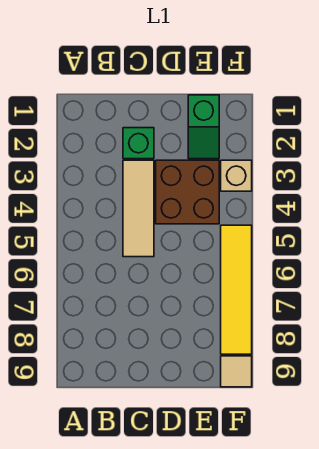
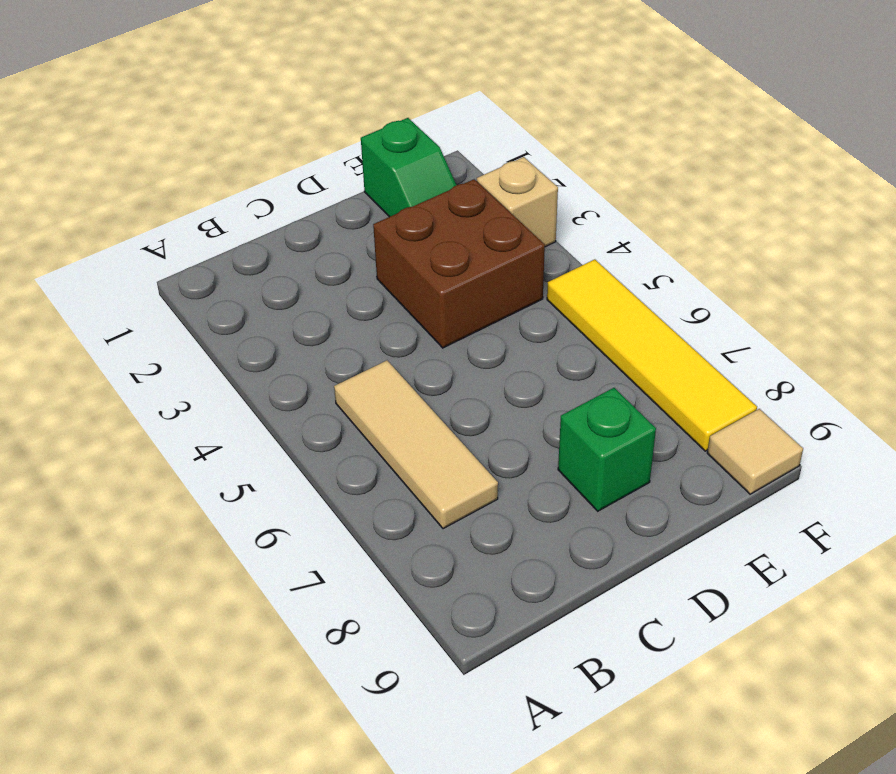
green 1x1 brick [123,128,154,159] -> green 1x1 brick moved to [558,388,656,511]
tan 1x3 tile [123,160,154,257] -> tan 1x3 tile moved to [334,360,498,529]

